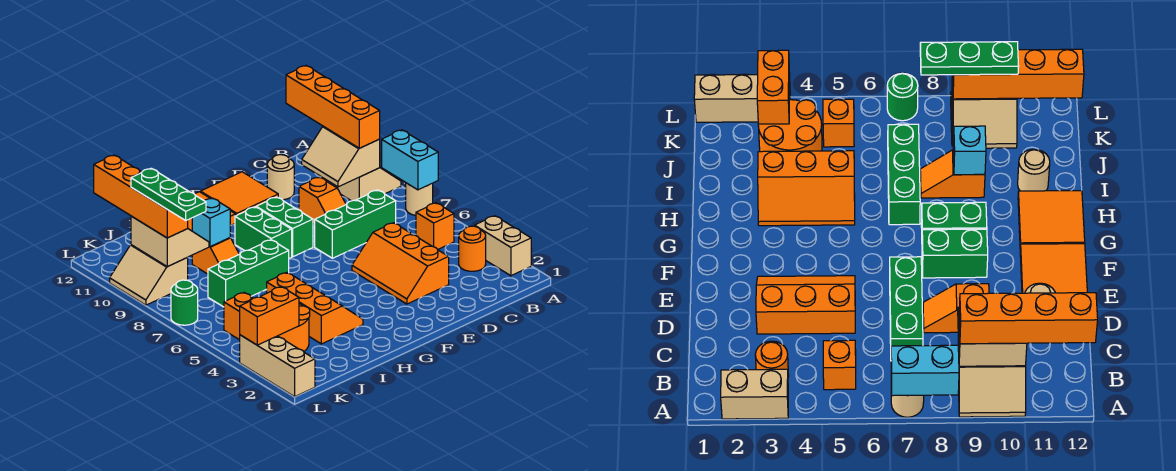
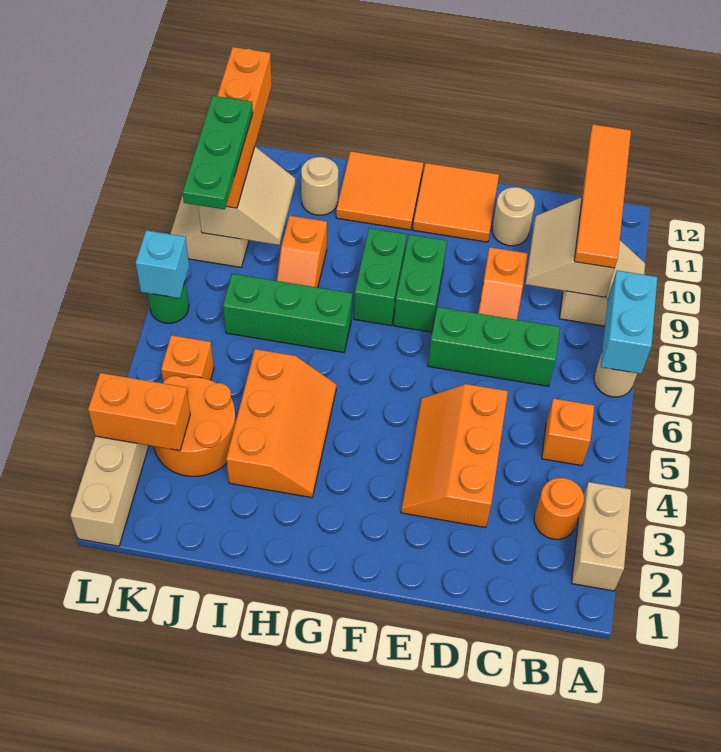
orange 1x4 brick [286,66,380,148] -> orange 1x4 tile [574,124,631,268]
cyan 1x1 brick [192,198,230,247] -> cyan 1x1 brick moved to [136,230,189,298]

